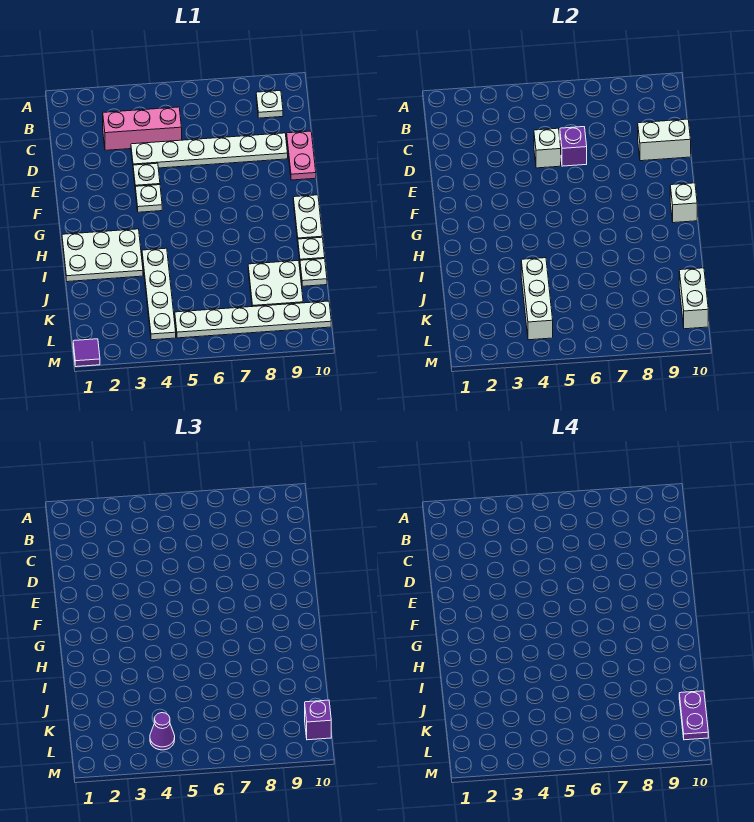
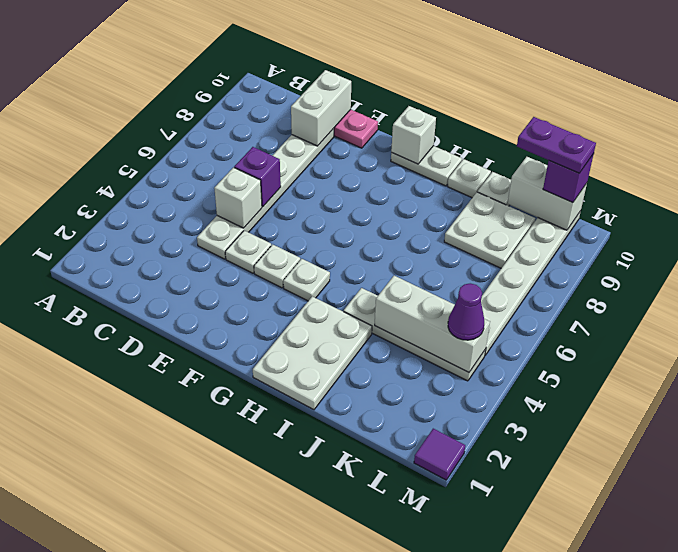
white 1x1 plate [256,91,283,118] -> white 1x1 plate moved to [283,259,330,301]
pink 1x3 brick [103,107,182,150] -> none

